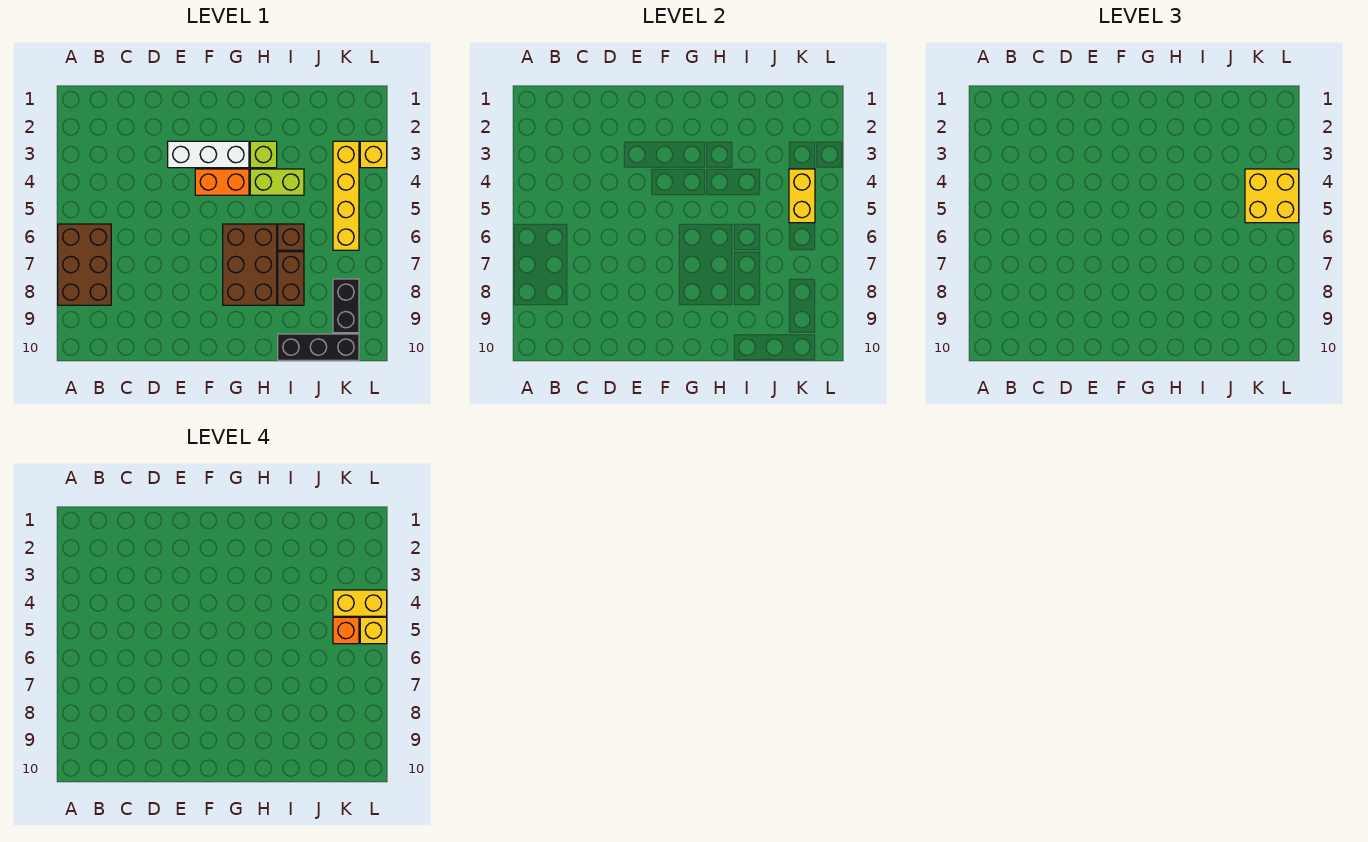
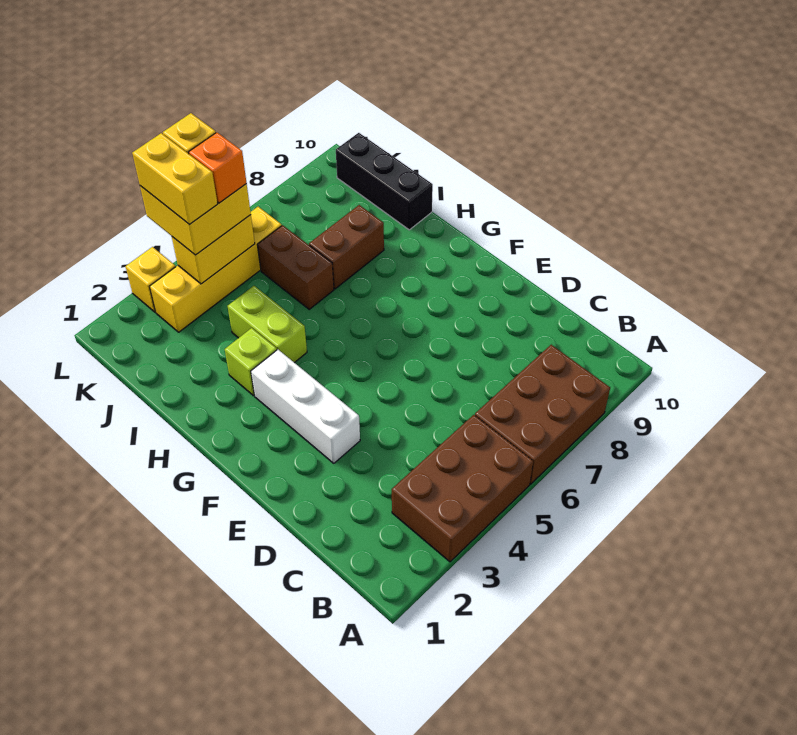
orange 1x2 brick [195,169,249,195] -> none
brown 2x3 brick [223,224,277,305] -> brown 2x3 brick moved to [392,415,533,562]
brown 1x1 brick [278,224,304,250] -> brown 1x2 brick [257,225,334,309]
black 1x2 brick [333,279,359,333] -> none

